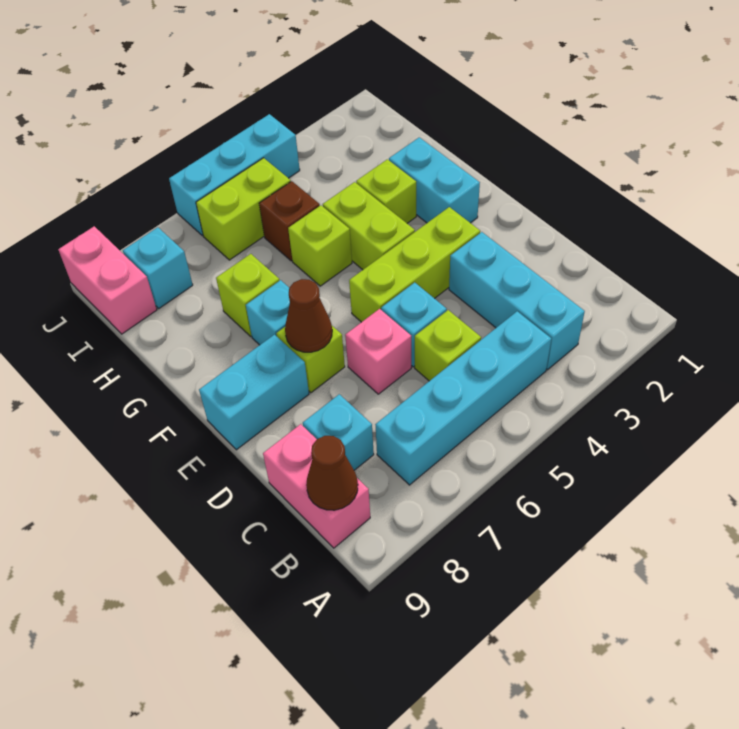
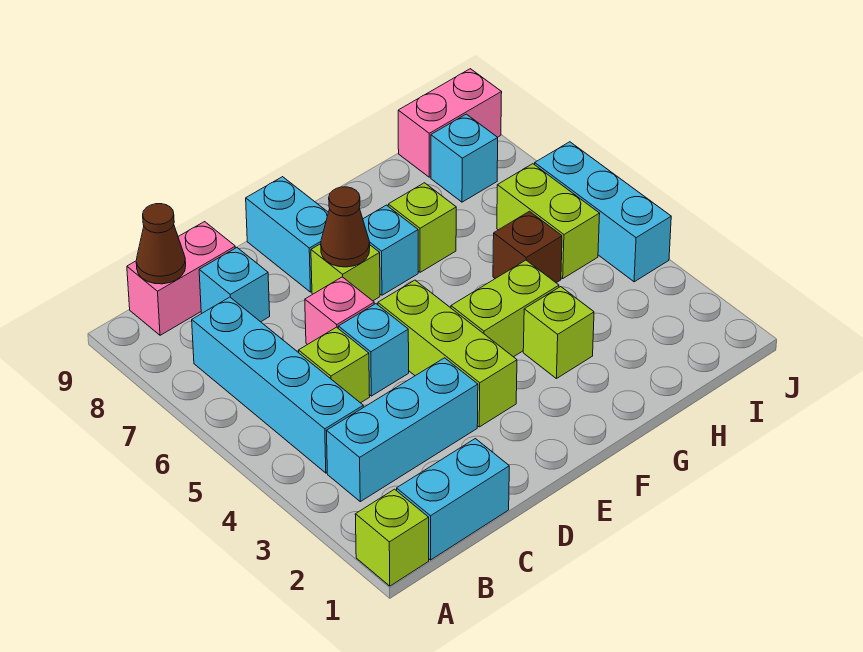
cyan 1x2 brick [389,137,480,223] -> cyan 1x2 brick moved to [397,439,509,560]
lime 1x1 brick [288,205,352,286] -> lime 1x1 brick moved to [355,489,429,586]

